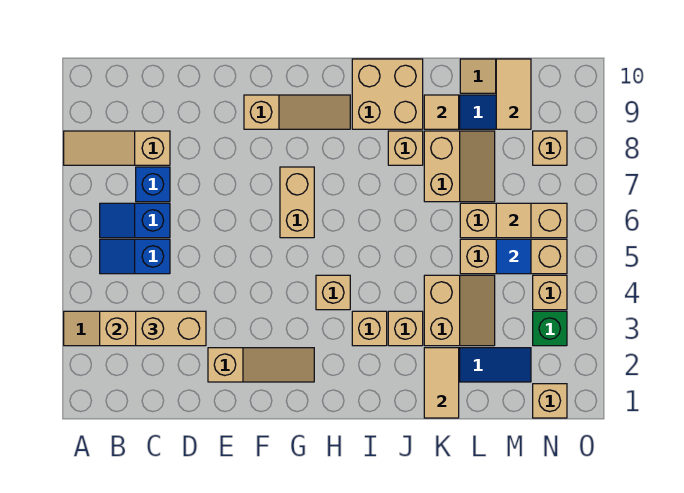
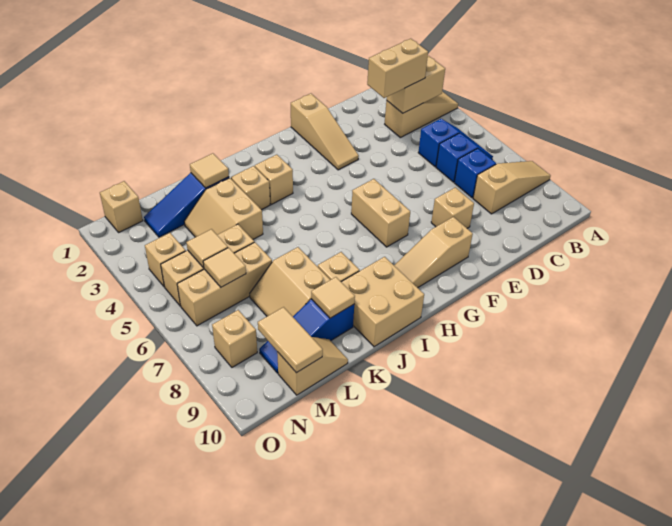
tan 1x3 slope [208,348,314,382] -> tan 1x3 slope turned to [291,94,359,170]
tan 1x1 brick [316,275,350,310] -> tan 1x1 brick moved to [431,187,474,228]
tan 1x2 tile [424,348,459,418] -> tan 1x1 tile [190,153,229,188]
blue 1x1 tile [496,239,531,274] -> tan 1x1 tile [186,229,228,268]
green 1x1 brick [533,311,567,346] -> none

